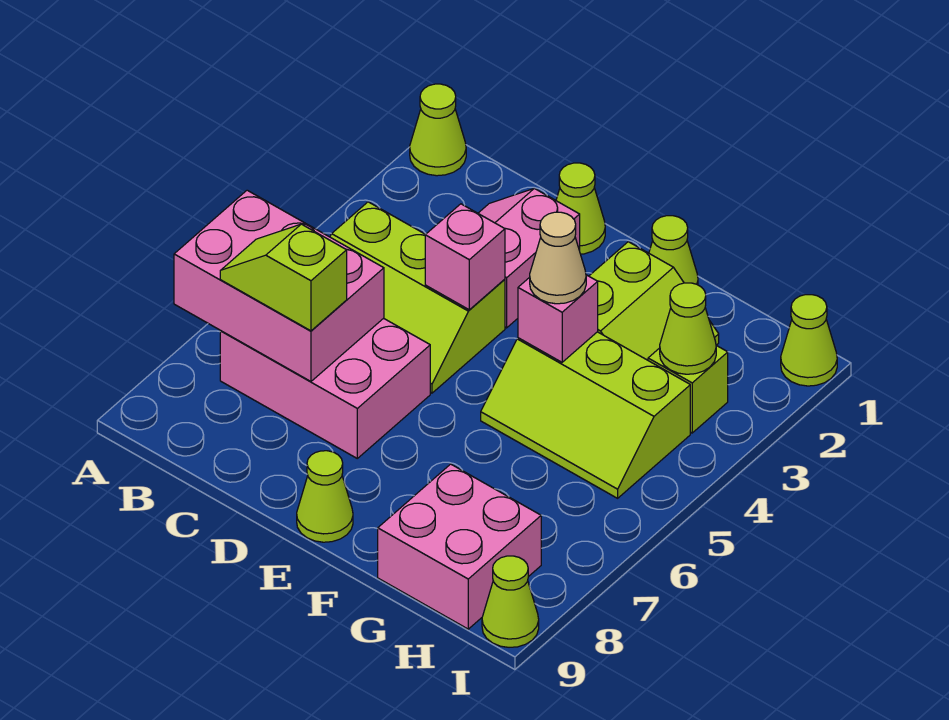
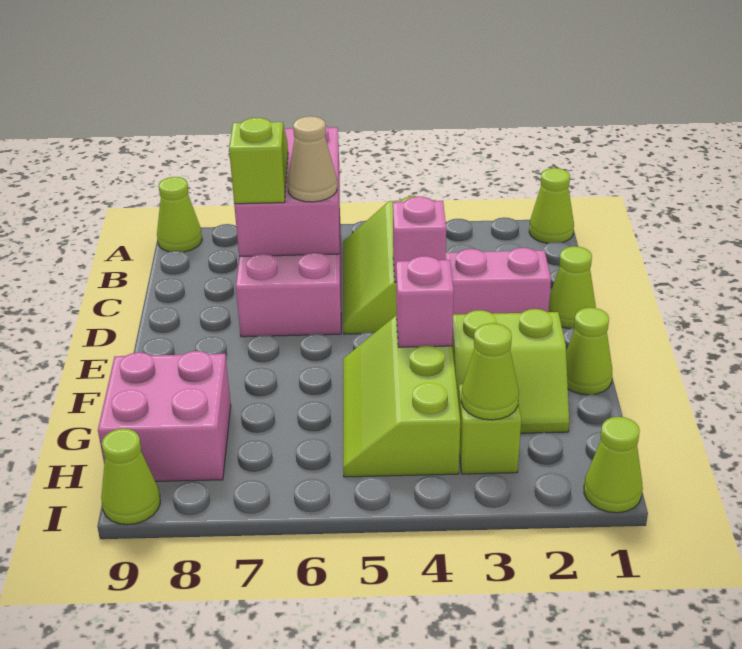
lime 1x1 cone [297,451,353,542] -> lime 1x1 cone moved to [157,177,202,252]
tan 1x1 cone [530,212,586,304] -> tan 1x1 cone moved to [287,116,337,202]

